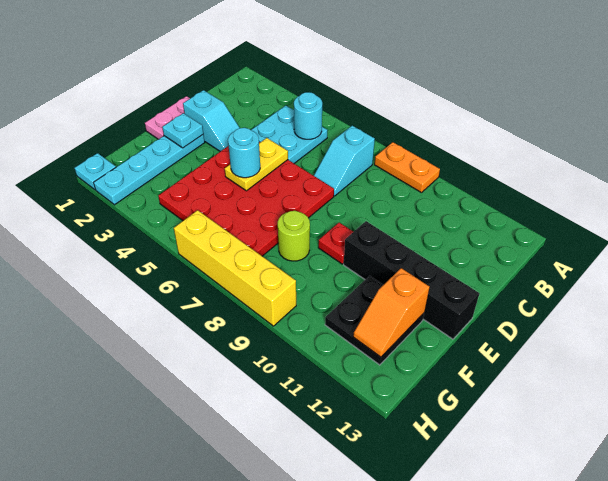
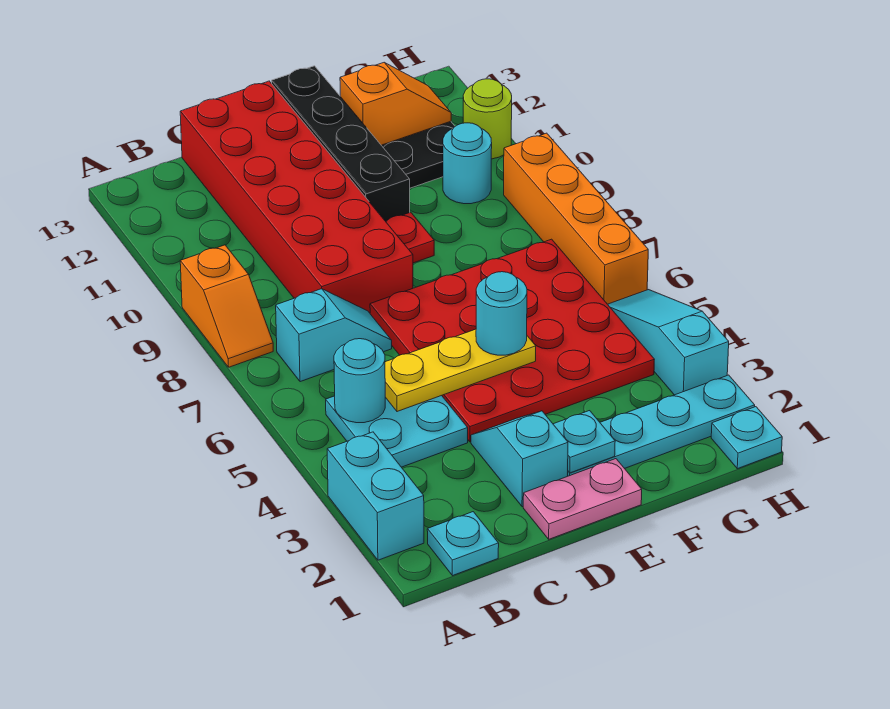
none -> cyan 1x2 brick [327,432,424,560]
orange 1x2 plate [374,142,440,193] -> orange 1x2 slope [180,245,273,367]
none -> cyan 1x1 plate [427,512,499,576]
none -> red 2x6 brick [180,81,413,313]
yellow 1x2 plate [225,138,288,191] -> yellow 1x3 plate [385,329,536,412]
lime 1x1 round brick [278,211,310,261] -> lime 1x1 round brick moved to [463,79,512,159]
none -> cyan 1x1 round brick [443,123,492,204]
none -> cyan 1x3 slope [608,290,729,395]
yellow 1x4 brick [174,210,296,326] -> orange 1x4 brick [504,133,648,304]

